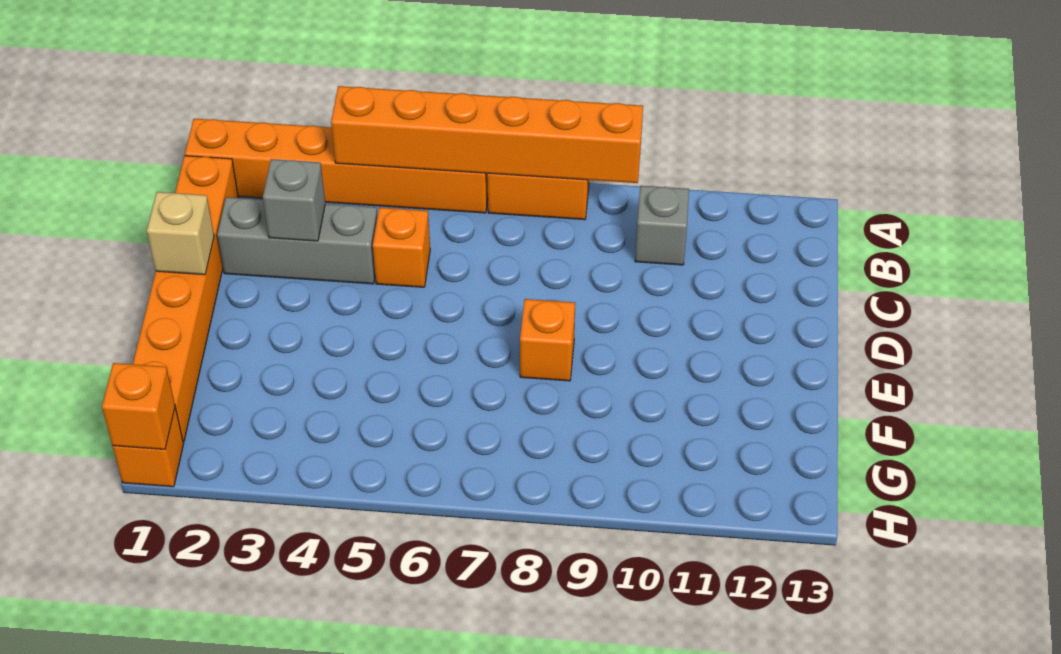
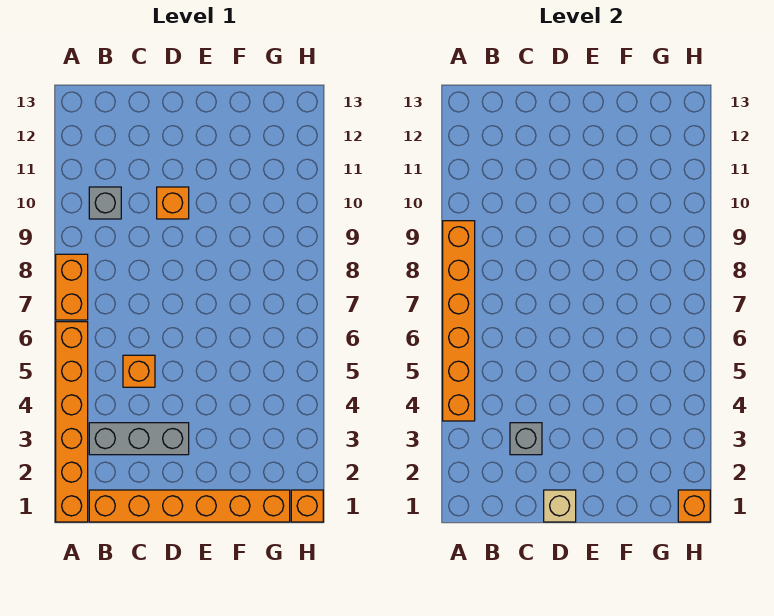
grey 1x3 brick [217,197,377,284] -> grey 1x3 brick turned to [89,423,189,455]
orange 1x1 brick [520,299,575,381] -> orange 1x1 brick moved to [157,187,189,219]

